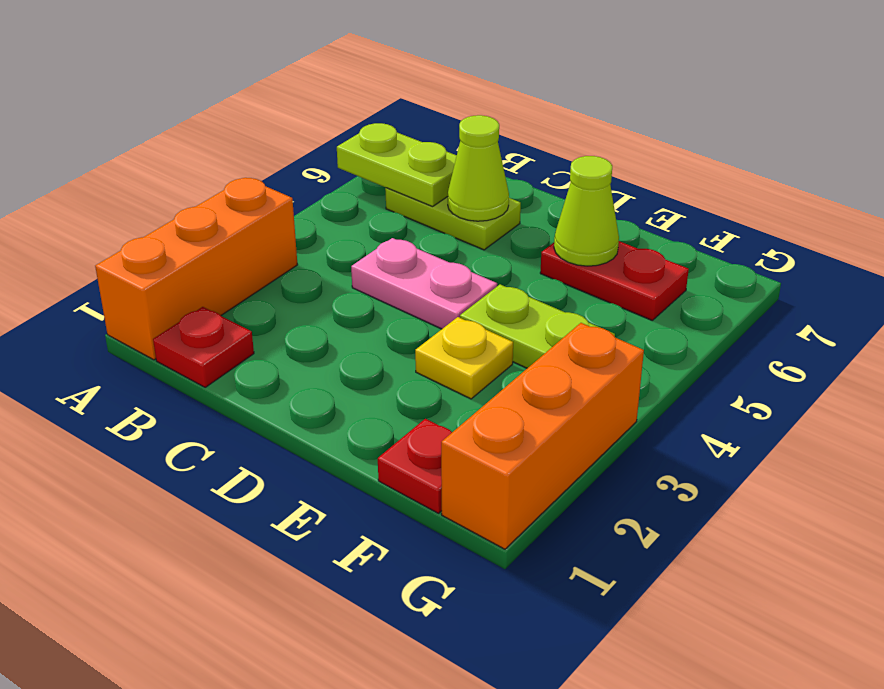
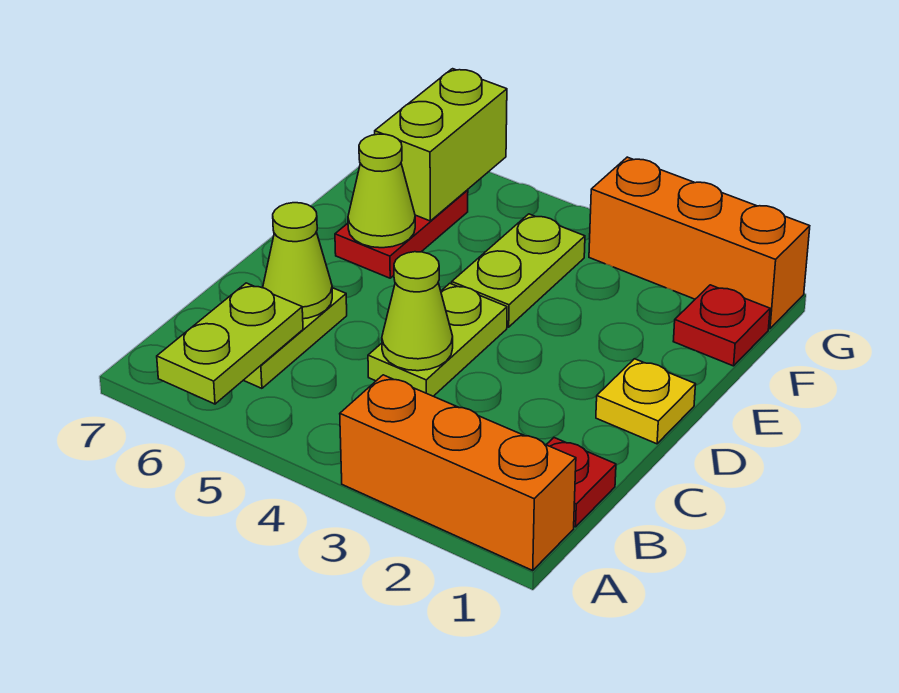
pink 1x2 plate [351,238,497,329] -> lime 1x2 plate [368,283,507,396]
none -> lime 1x1 cone [382,252,453,371]
yellow 1x1 plate [415,317,513,399] -> yellow 1x1 plate moved to [596,359,696,444]
none -> lime 1x2 brick [375,69,507,221]

